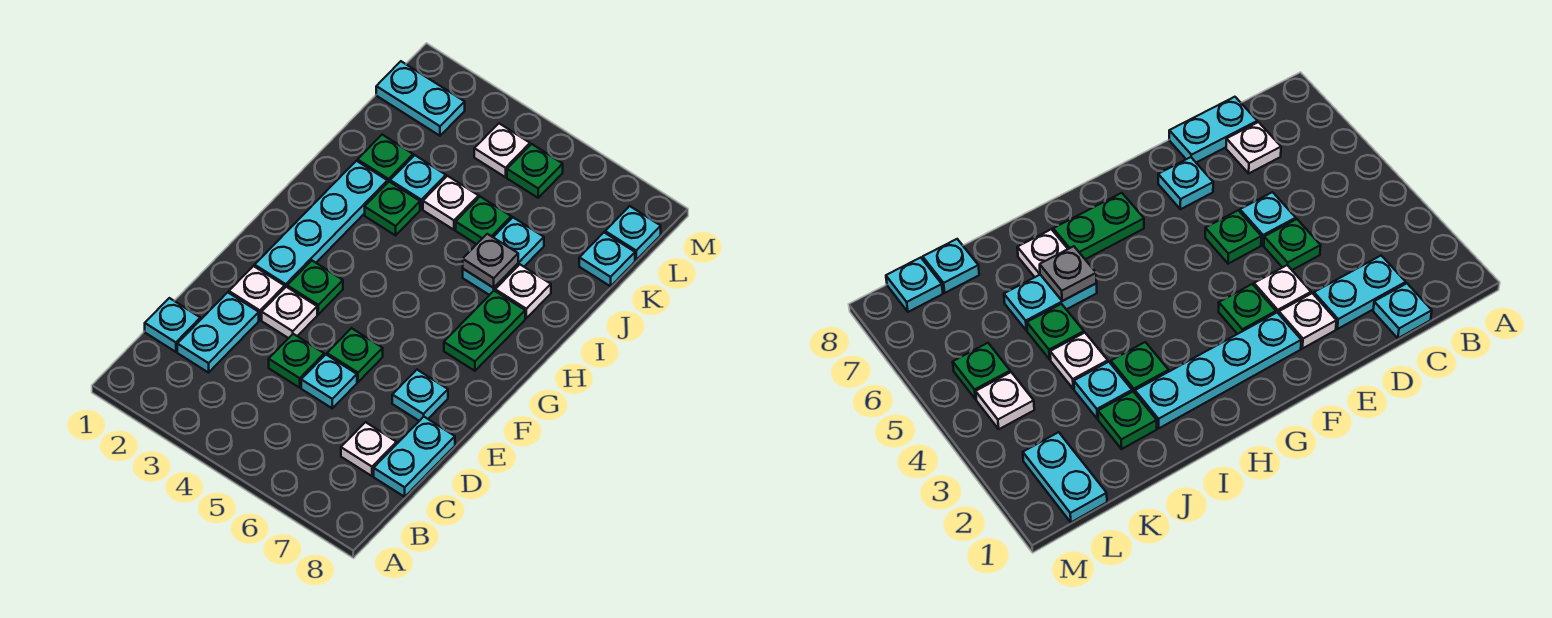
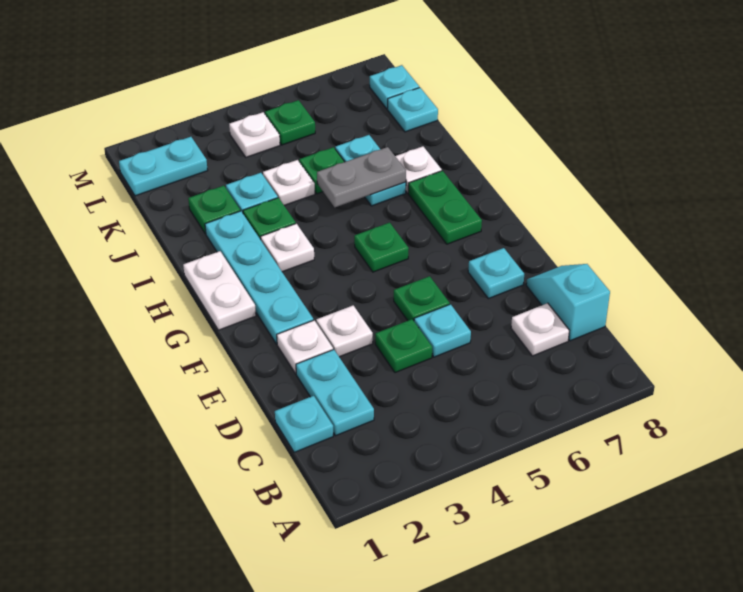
cyan 1x2 plate [374,417,455,497] -> cyan 1x2 slope [526,264,610,341]
green 1x1 plate [287,261,343,314] -> green 1x1 plate moved to [354,222,409,272]
none -> white 1x2 plate [183,251,256,330]
none -> white 1x1 plate [261,224,314,272]
grey 1x1 plate [463,234,518,288] -> grey 1x2 plate [317,147,406,207]

